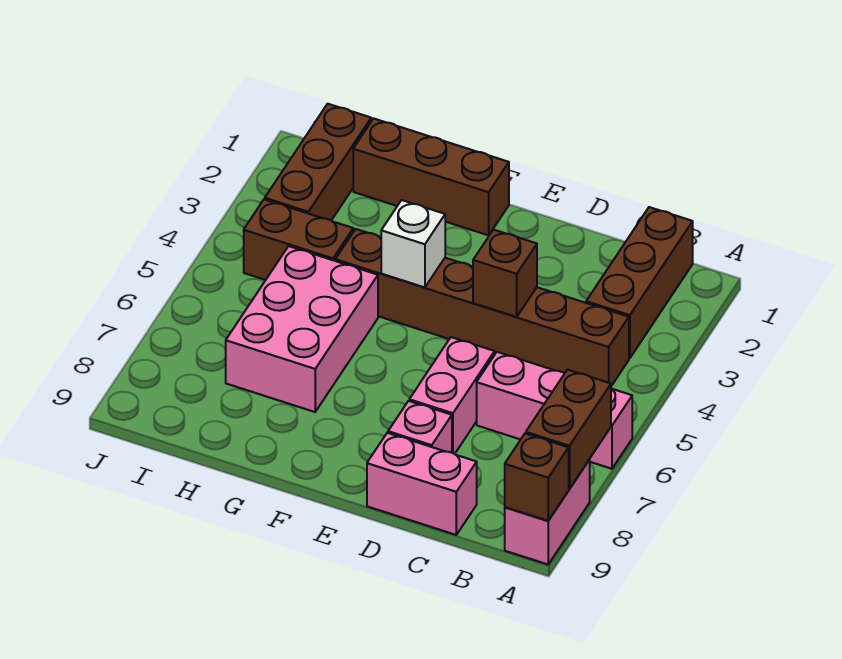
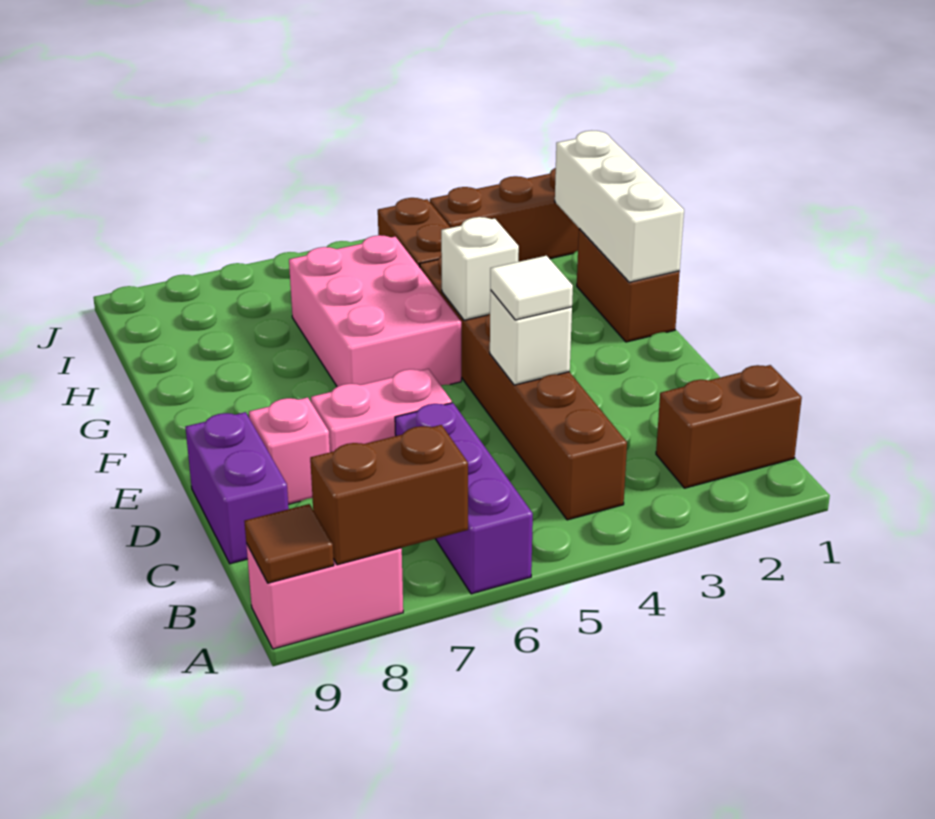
pink 1x3 brick [477,352,632,469] -> purple 1x3 brick [395,403,533,594]
brown 1x1 brick [505,434,569,521] -> brown 1x1 tile [244,504,334,583]
brown 1x3 brick [586,207,693,358] -> brown 1x2 brick [656,365,802,488]
pink 1x2 brick [367,433,477,535] -> purple 1x2 brick [185,412,289,564]
brown 1x1 brick [473,230,537,317] -> white 1x1 brick [490,290,572,385]
none -> white 1x1 tile [490,256,573,320]
brown 1x3 brick [353,118,509,235] -> brown 1x2 brick [577,229,680,342]
none -> white 1x3 brick [555,131,684,282]
pink 2x3 brick [226,246,378,412] -> pink 2x3 brick turned to [289,235,461,387]

